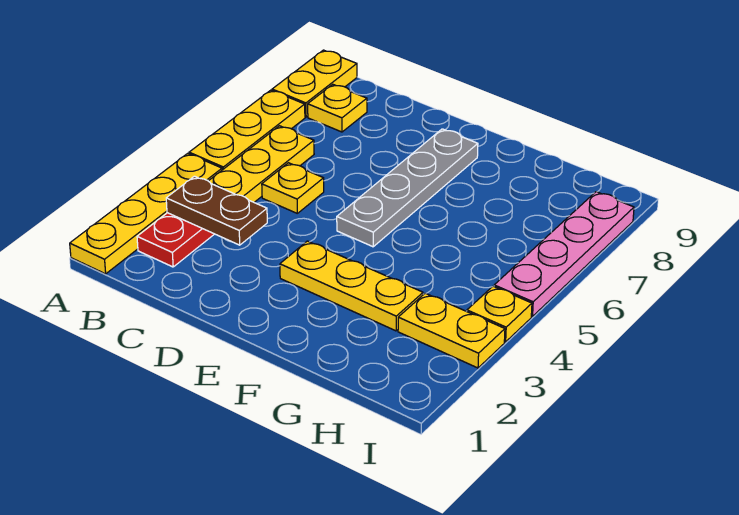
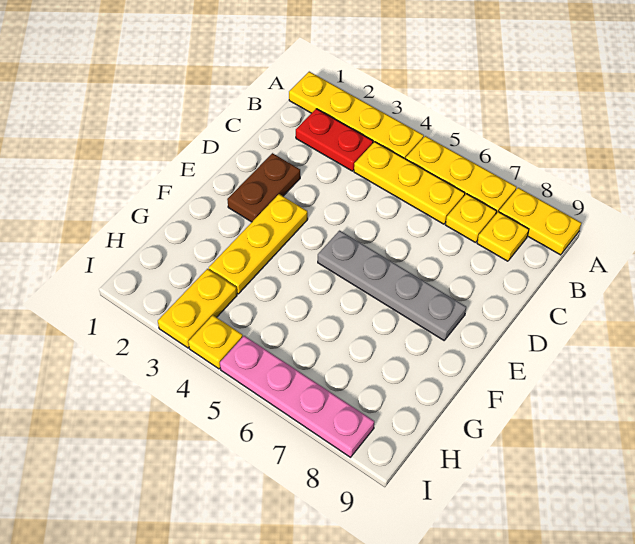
brown 1x2 plate [166,176,267,245] -> brown 1x2 plate moved to [227,153,300,222]
yellow 1x1 plate [262,163,324,213] -> yellow 1x1 plate moved to [446,194,496,243]

